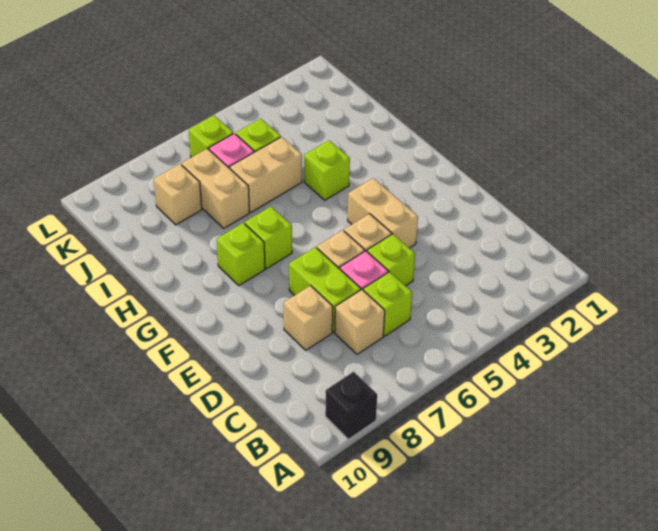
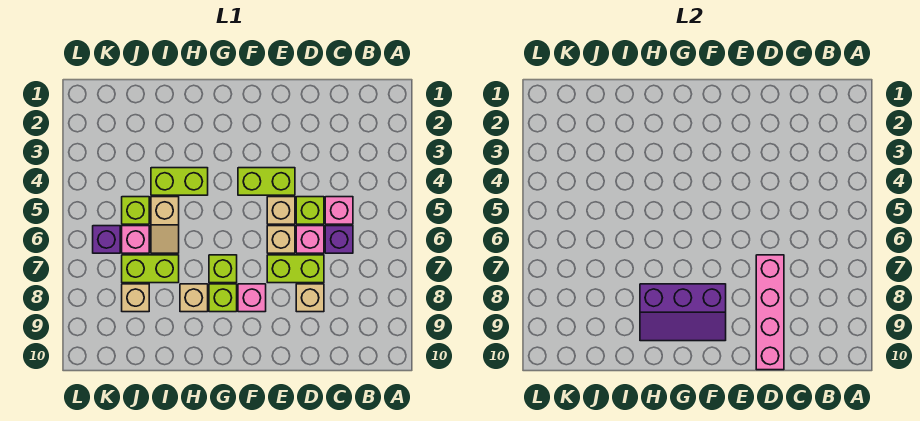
black 1x1 brick [325,372,377,439] -> none
none -> pink 1x1 brick [325,197,353,224]
lime 1x1 brick [363,272,412,336] -> purple 1x1 brick [325,226,353,253]
tan 1x1 brick [335,290,385,354] -> tan 1x1 brick moved to [180,284,208,312]
none -> pink 1x4 brick [756,255,784,370]
tan 1x2 brick [348,178,418,248] -> lime 1x2 brick [238,168,295,195]
none -> pink 1x1 brick [238,284,266,312]
none -> purple 2x3 slope [640,284,726,341]
lime 1x1 brick [304,140,350,200] -> lime 1x2 brick [151,168,208,195]
tan 1x2 brick [230,137,302,212] -> tan 1x2 slope [151,197,179,253]
tan 1x2 brick [182,149,249,228] -> lime 1x2 brick [122,255,179,283]
lime 1x1 brick [189,115,234,157] -> purple 1x1 brick [93,226,120,253]

